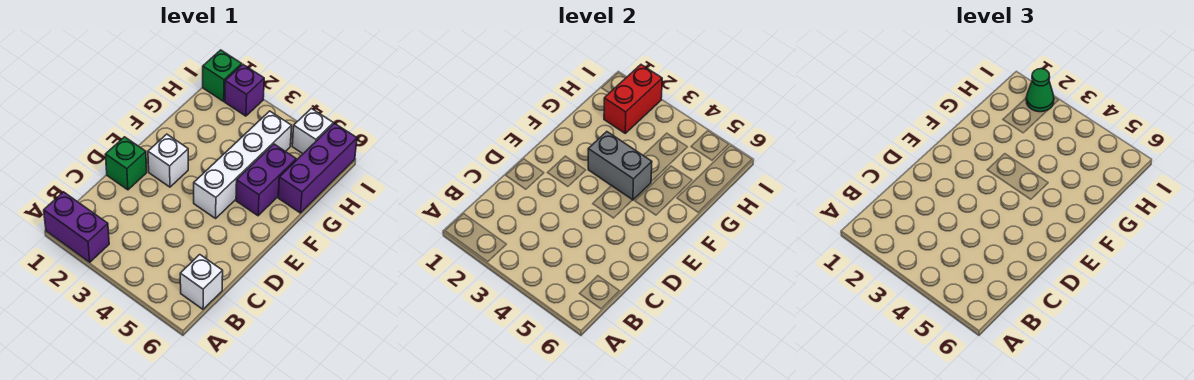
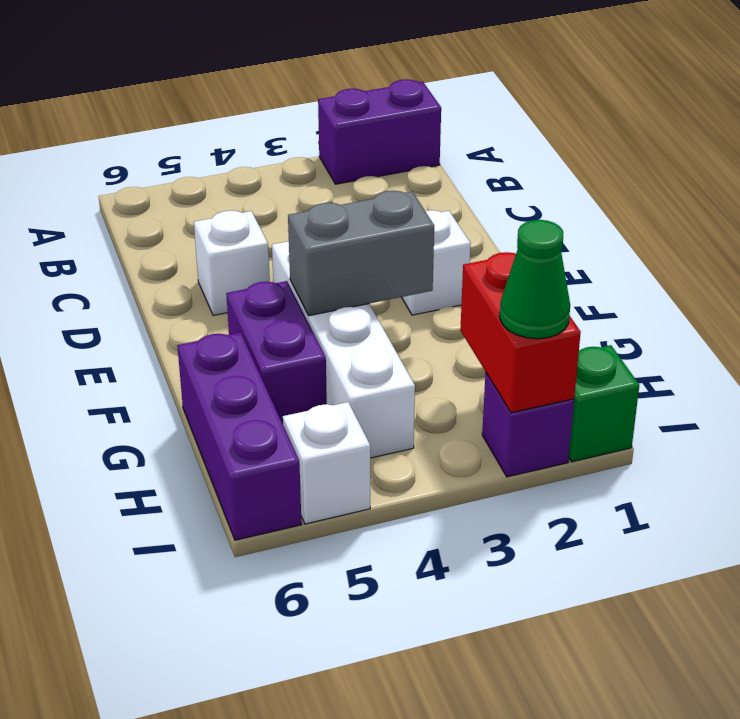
white 1x1 brick [180,255,223,309] -> white 1x1 brick moved to [194,211,270,316]
green 1x1 brick [105,137,147,190] -> none

